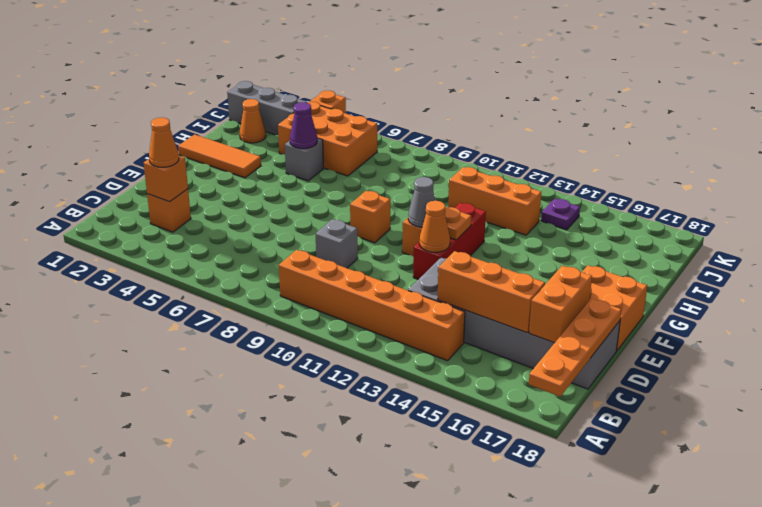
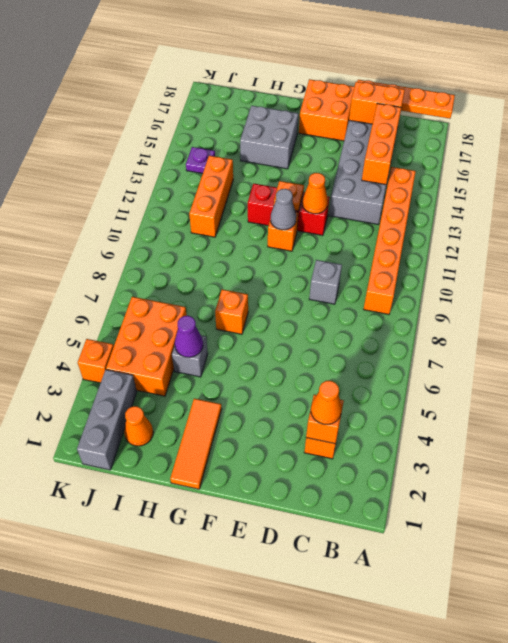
orange 1x1 brick [350,191,390,243] -> orange 1x1 brick moved to [215,289,248,334]
none -> grey 2x2 brick [240,106,298,169]

